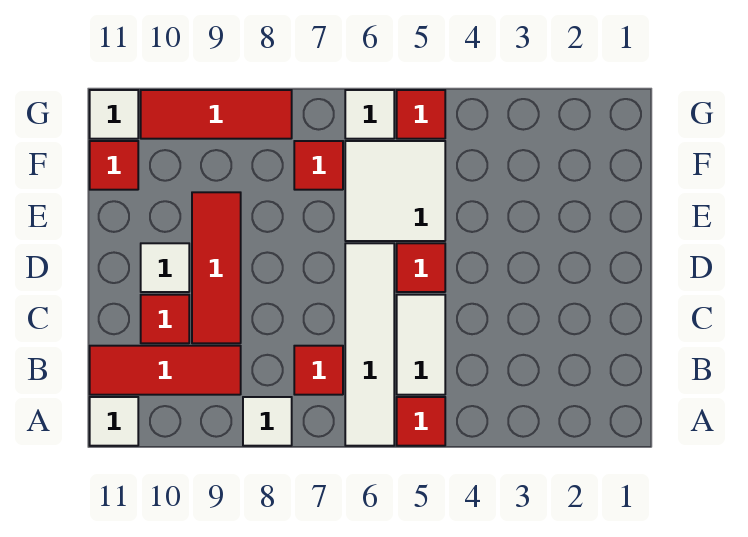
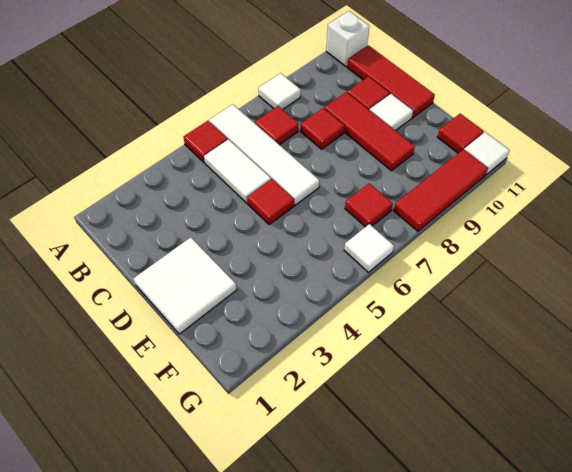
white 1x1 tile [90,397,138,446] -> white 1x1 brick [326,11,370,66]
red 1x3 tile [90,346,241,395] -> red 1x3 tile turned to [347,45,435,118]
white 2x2 tile [345,141,445,241] -> white 2x2 tile moved to [133,237,237,334]
red 1x1 tile [397,90,445,139] -> red 1x1 tile moved to [301,108,345,149]

